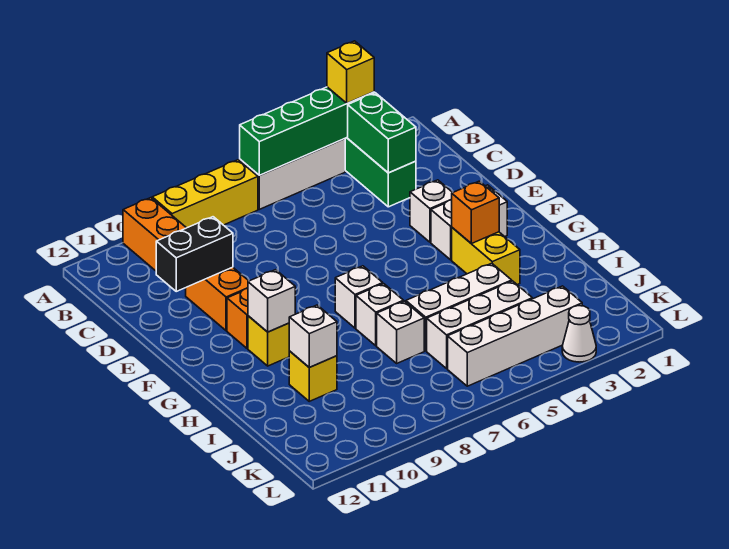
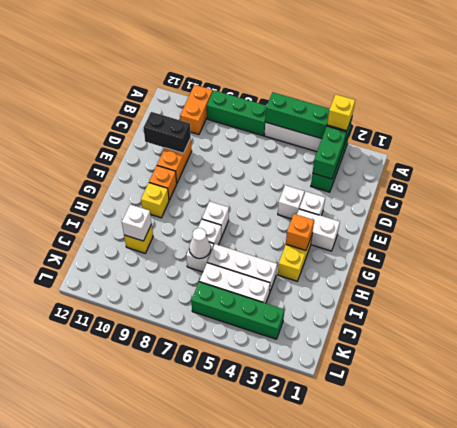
yellow 1x3 brick [152,160,258,228] -> green 1x3 brick [207,90,266,136]
white 1x1 brick [248,270,295,332] -> white 1x1 brick moved to [278,185,305,219]
white 1x4 brick [448,286,582,386] -> green 1x4 brick [191,282,284,339]
white 1x1 cone [562,306,596,362] -> white 1x1 cone moved to [189,228,211,259]

